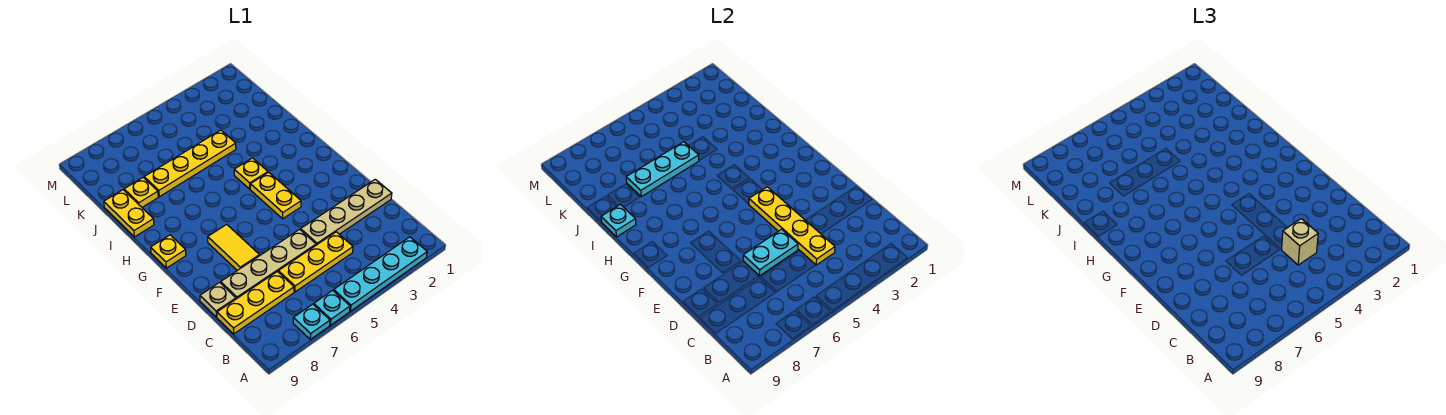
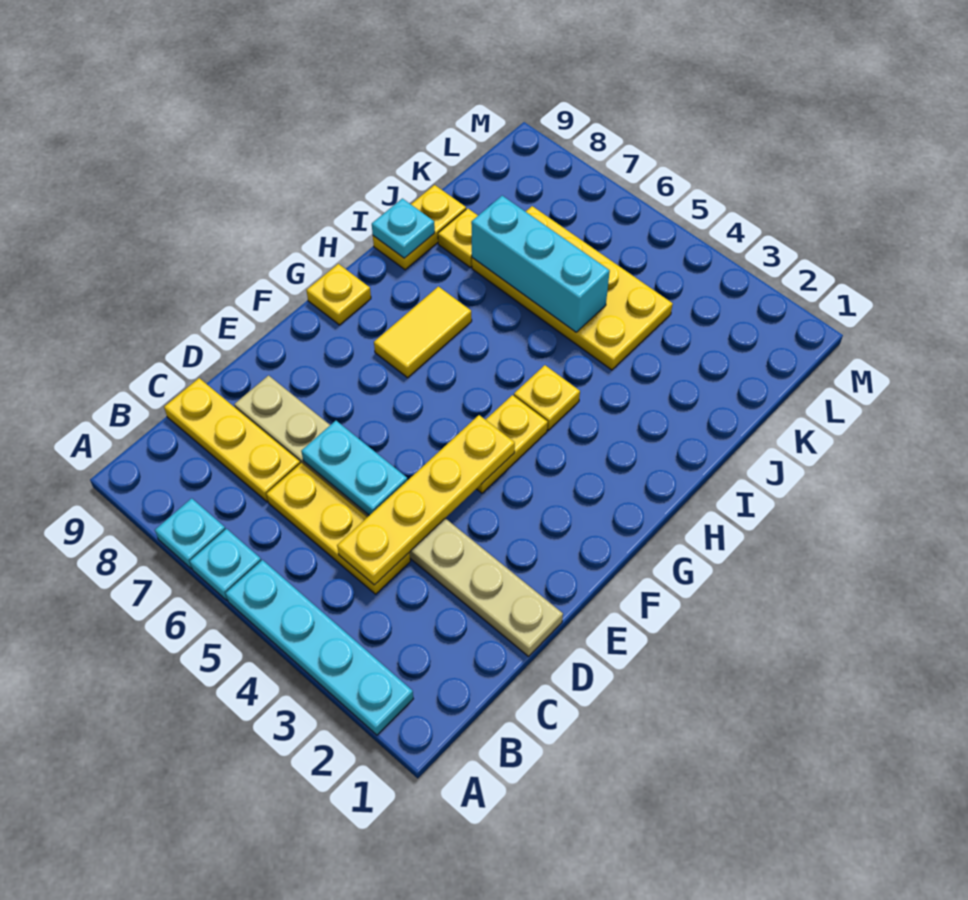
tan 1x1 brick [1282,219,1318,265] -> none
tan 1x1 plate [200,282,236,317] -> none
yellow 1x2 tile [208,224,259,270] -> yellow 1x2 tile moved to [374,287,472,378]
yellow 1x4 plate [144,130,236,197] -> yellow 2x4 plate [472,206,673,370]
cyan 1x3 plate [626,142,699,197] -> cyan 1x3 brick [471,196,610,332]

